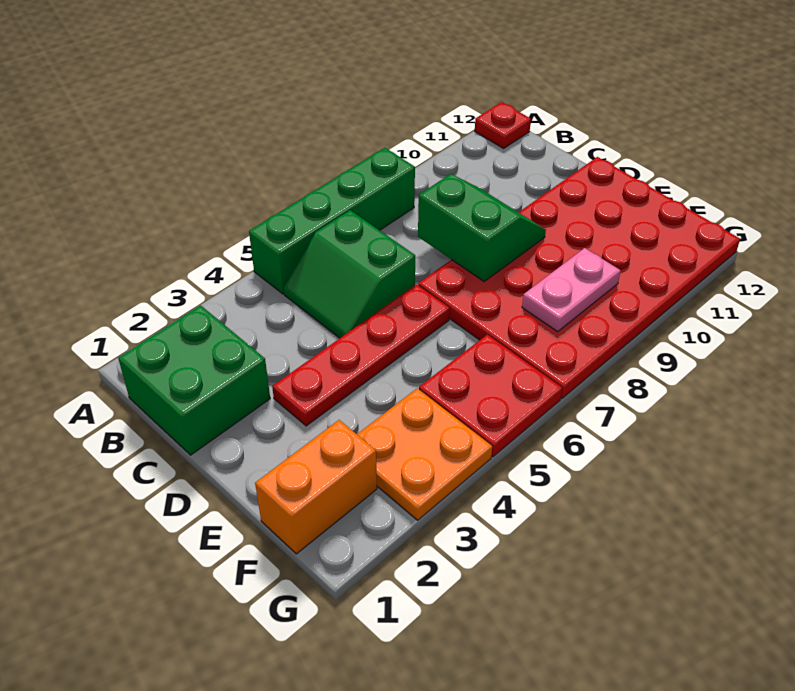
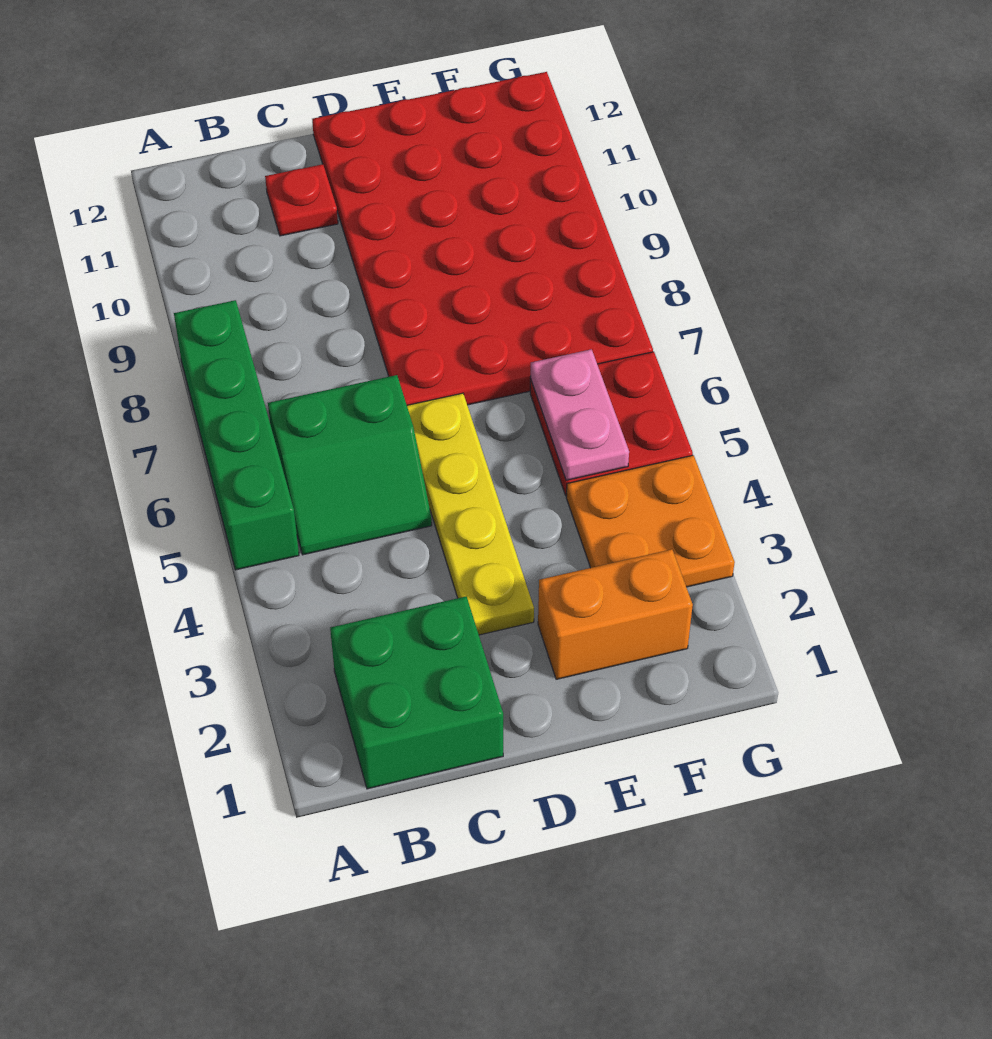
red 1x1 plate [475,102,531,148] -> red 1x1 plate moved to [265,164,338,236]
green 2x2 slope [418,174,546,281] -> none
red 1x4 plate [272,284,450,426] -> yellow 1x4 plate [407,393,534,635]
orange 1x2 brick [255,420,377,554] -> orange 1x2 brick turned to [538,549,693,679]
pink 1x2 plate [522,248,620,332] -> pink 1x2 plate moved to [530,349,629,480]

